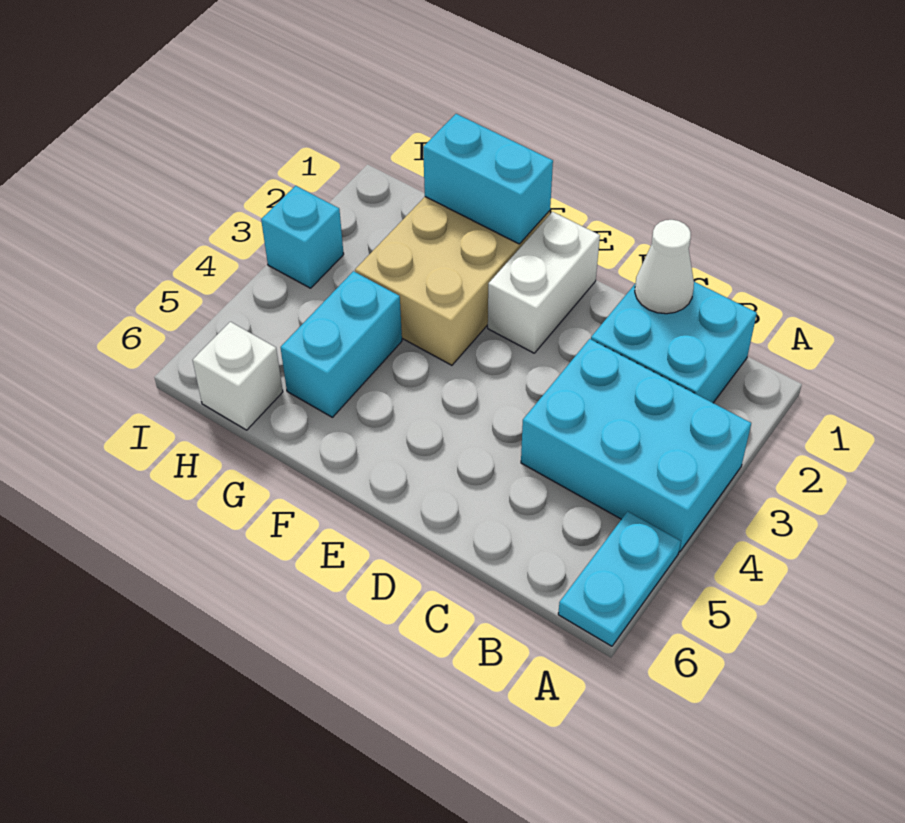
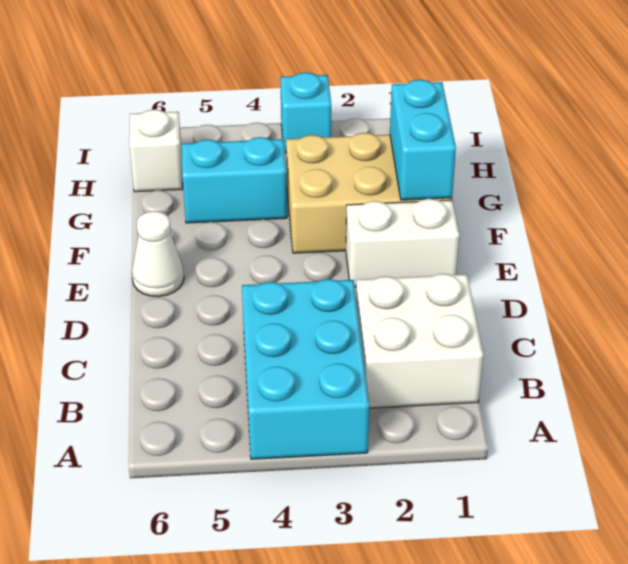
cyan 1x2 plate [558,511,681,646] -> none
cyan 2x2 brick [591,282,757,403] -> white 2x2 brick [356,274,483,408]
white 1x1 cone [635,220,694,314] -> white 1x1 cone moved to [132,211,184,297]

